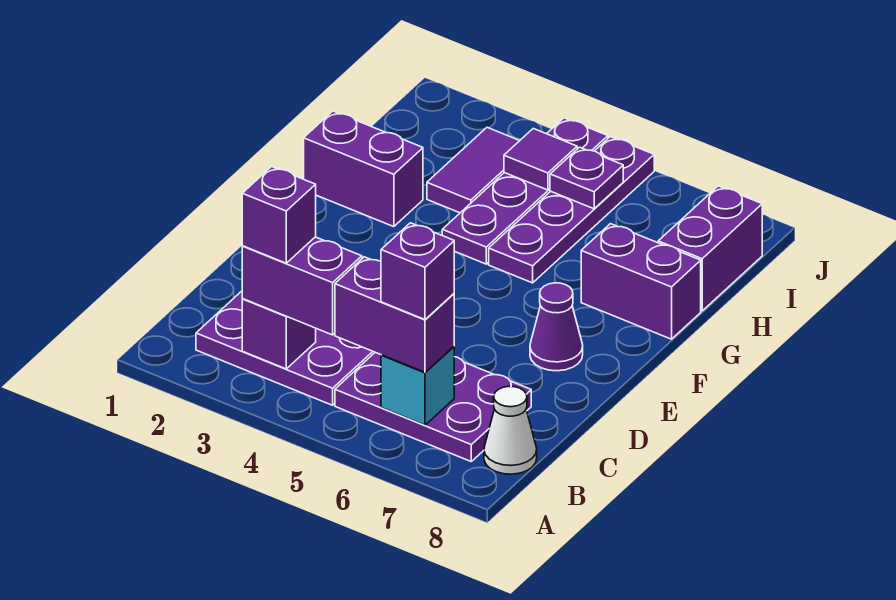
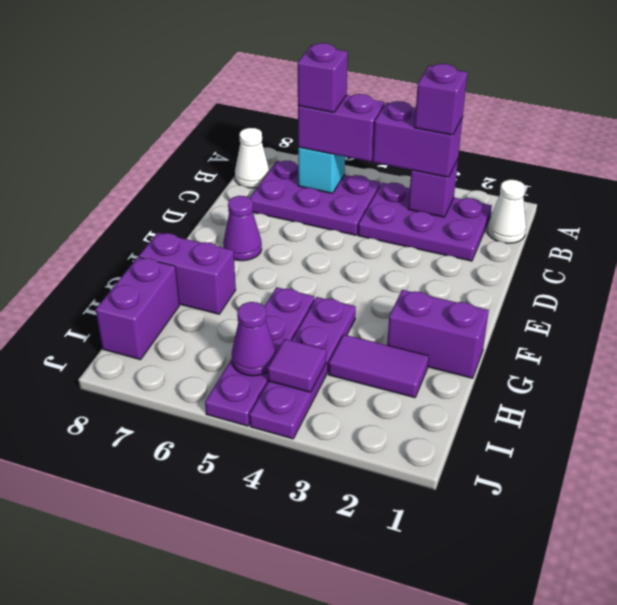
none -> white 1x1 cone [487,180,526,243]
purple 1x2 tile [427,127,520,213] -> purple 1x2 tile turned to [329,335,429,398]
purple 1x1 plate [550,147,623,209] -> purple 1x1 cone [232,302,276,376]

